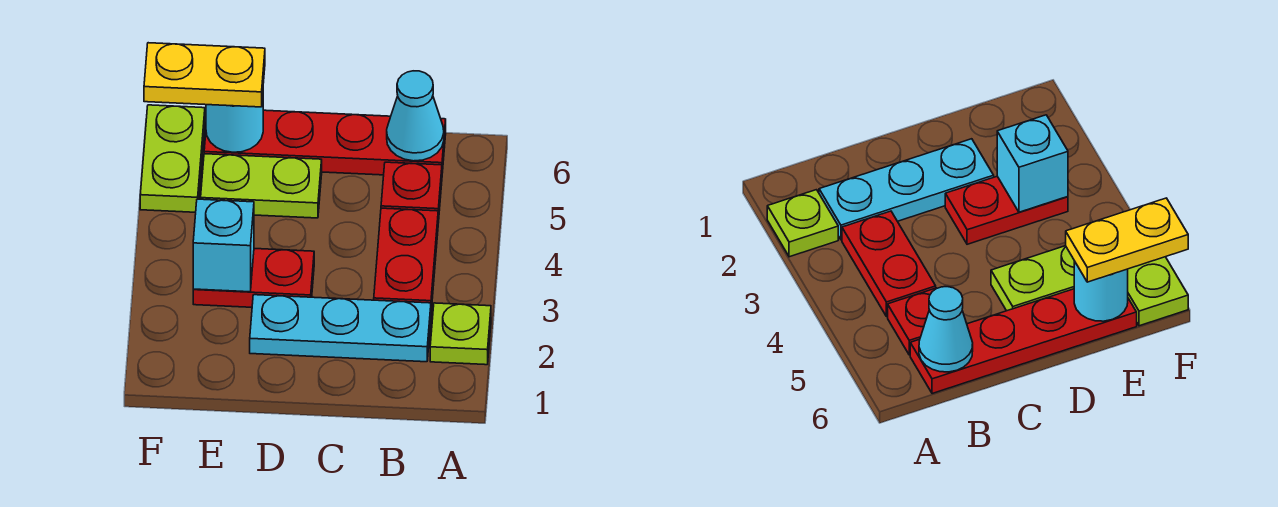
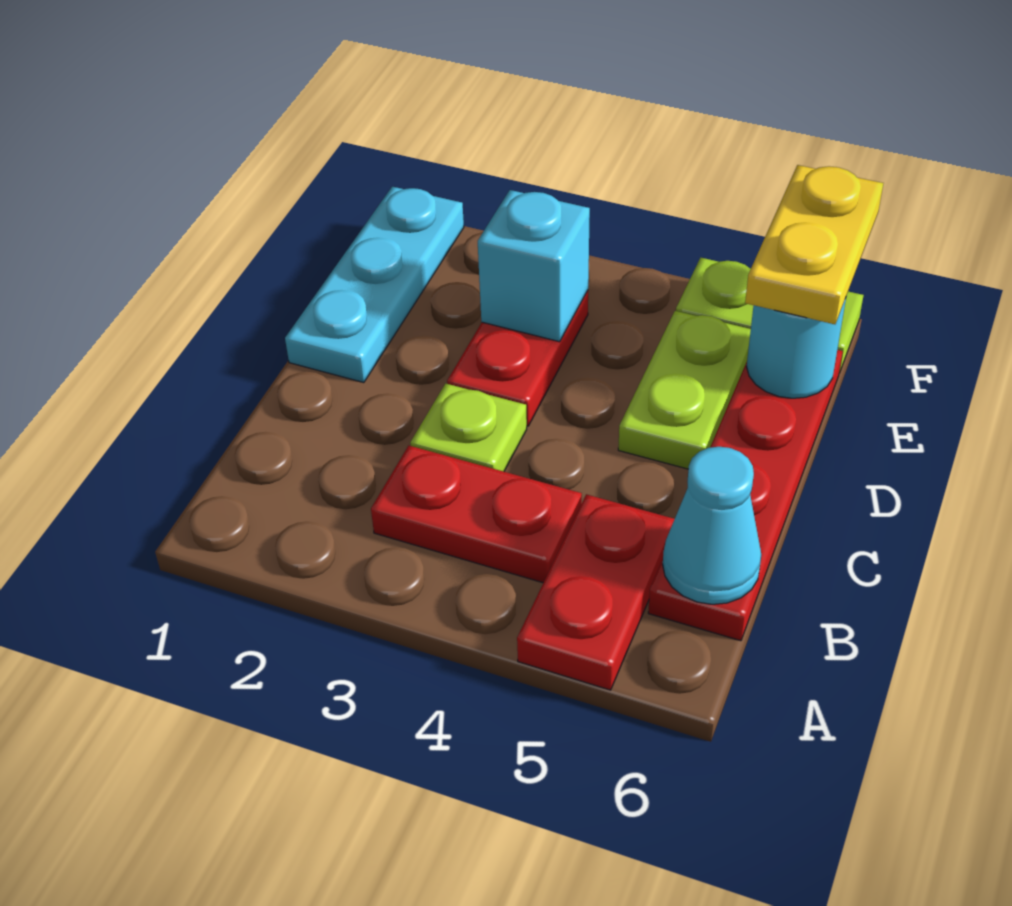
lime 1x1 plate [430,303,491,365] -> lime 1x1 plate moved to [410,383,527,472]
cyan 1x3 plate [250,295,431,362] -> cyan 1x3 plate moved to [285,187,464,383]
red 1x1 plate [381,162,442,223] -> red 1x2 plate [517,494,674,690]

